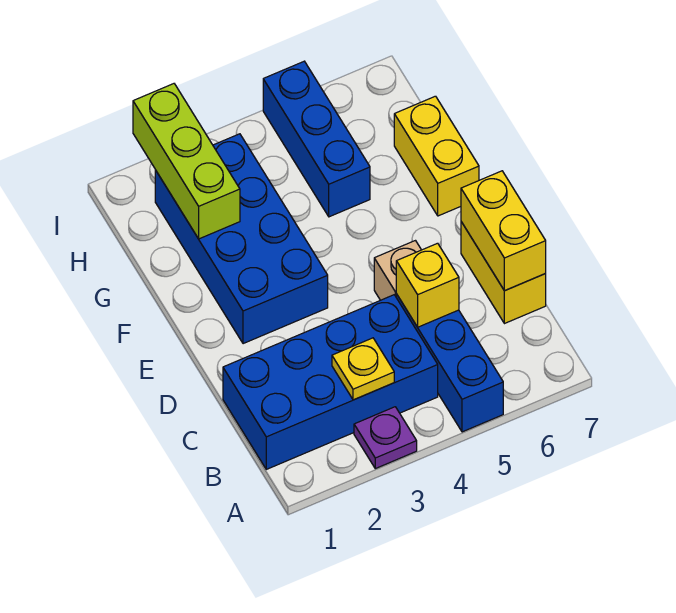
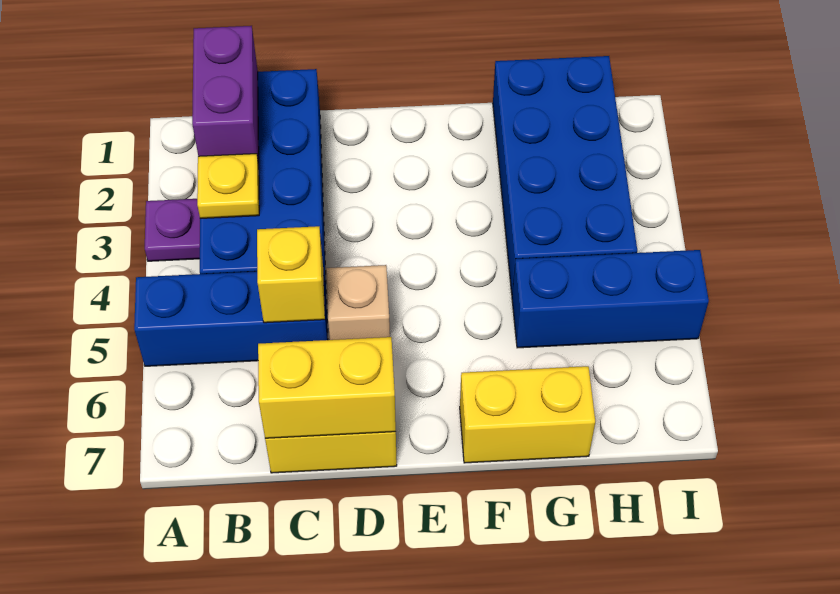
none -> purple 1x2 brick [192,26,259,165]
blue 2x4 brick [155,134,328,344] -> blue 2x4 brick turned to [493,56,637,293]
lime 1x3 brick [133,84,240,239] -> none

